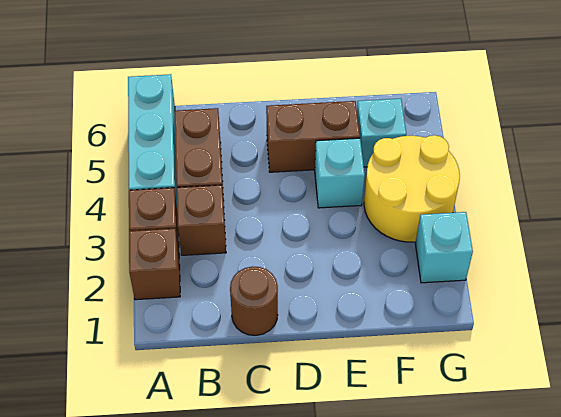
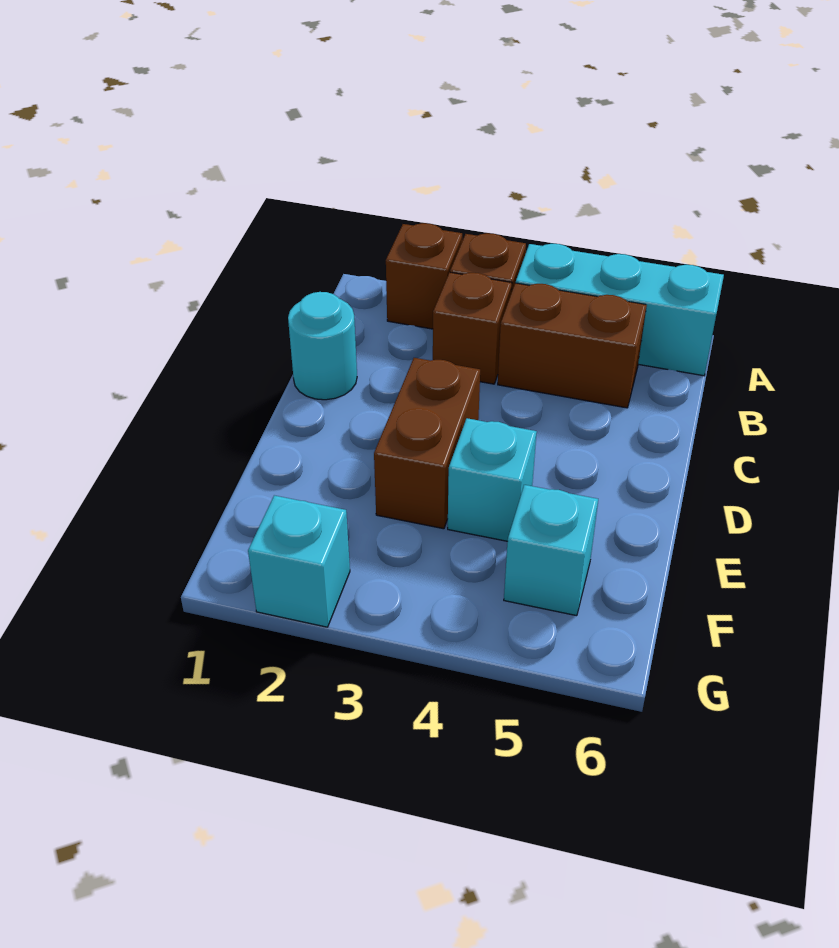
brown 1x1 round brick [230,266,278,335] -> cyan 1x1 round brick [288,292,357,400]
brown 1x2 brick [266,101,360,172] -> brown 1x2 brick moved to [374,358,480,529]
yellow 2x2 round brick [364,135,460,242] -> none

